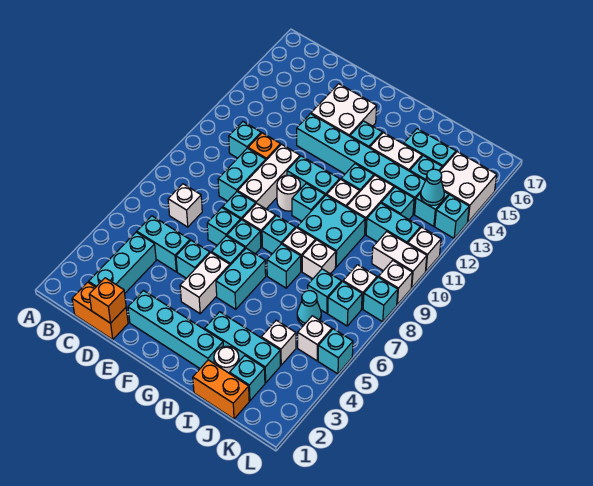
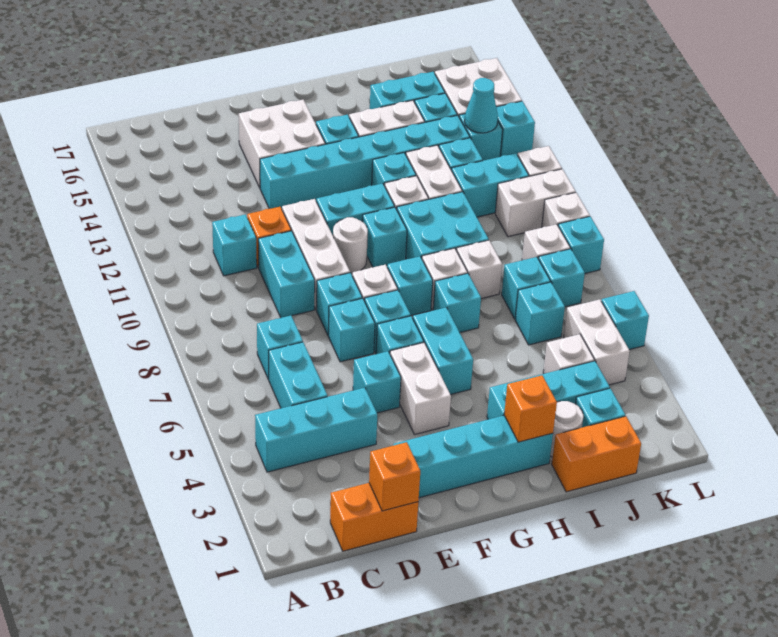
cyan 1x3 brick [89,232,156,293] -> cyan 1x3 brick turned to [255,388,377,472]
cyan 1x2 brick [137,216,190,272] -> cyan 1x2 brick turned to [269,342,327,408]
white 1x1 brick [168,184,202,227] -> cyan 1x1 brick [257,316,303,379]
none -> orange 1x1 brick [504,375,557,442]
cyan 1x1 cone [297,291,321,325] -> cyan 1x1 brick [515,282,565,345]
white 1x1 brick [298,316,332,361] -> white 1x2 brick [564,299,630,385]

